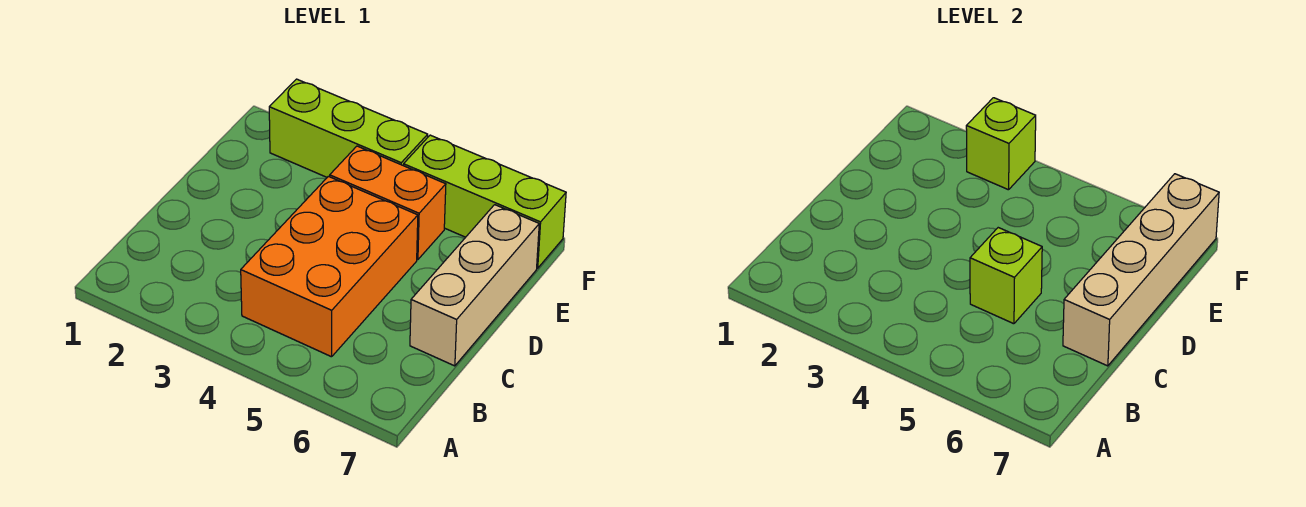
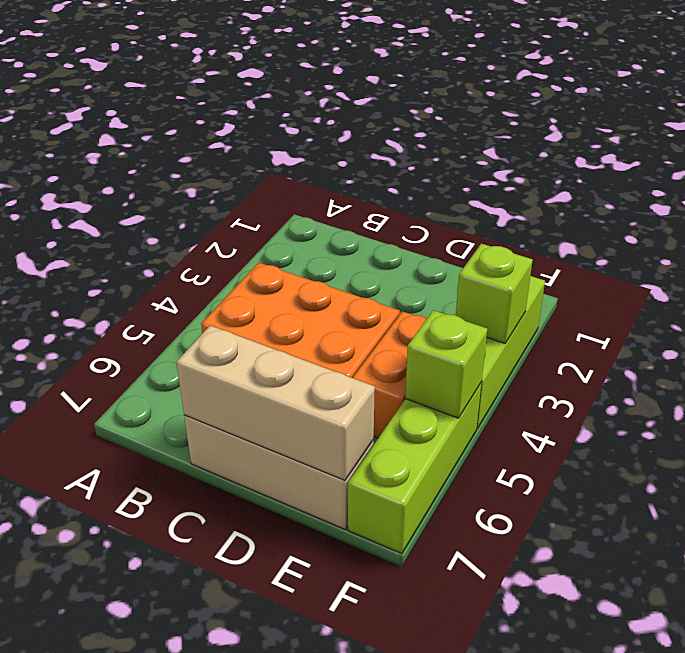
lime 1x1 brick [970,228,1042,324] -> lime 1x1 brick moved to [405,310,487,418]
tan 1x4 brick [1063,174,1219,366] -> tan 1x3 brick [176,325,375,480]

